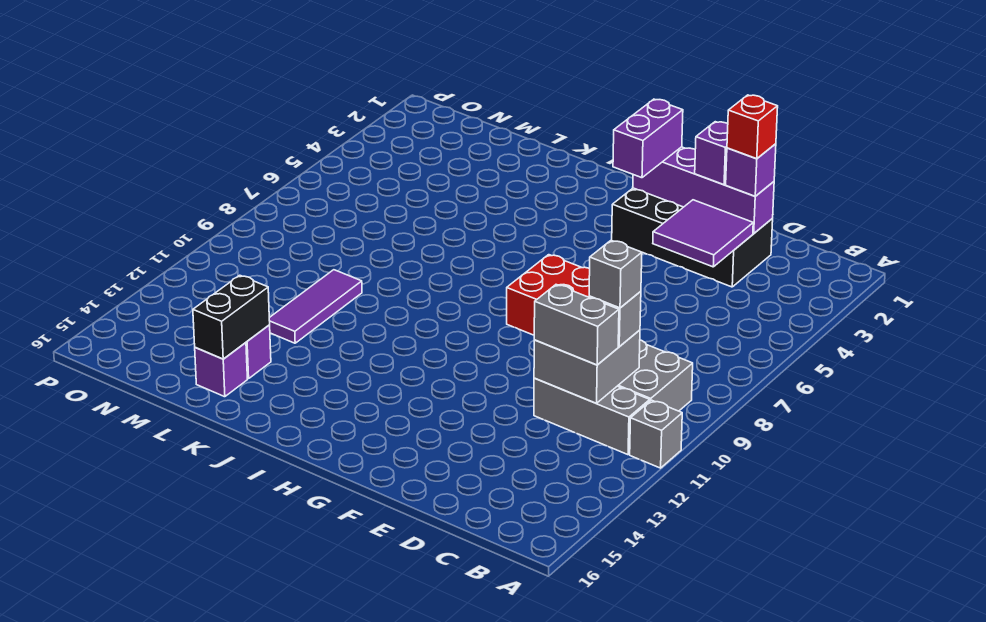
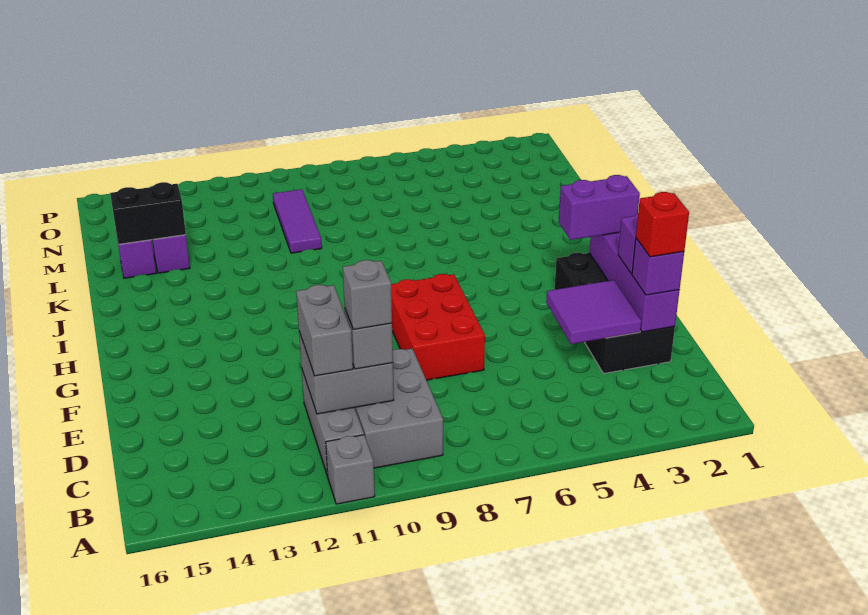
purple 1x3 tile [269,270,362,343] -> purple 1x3 tile turned to [273,189,322,253]

